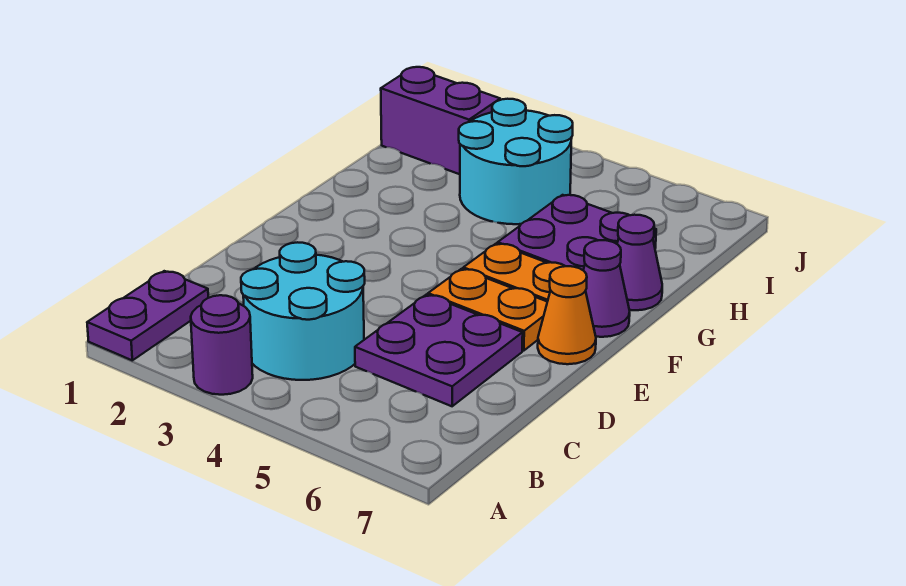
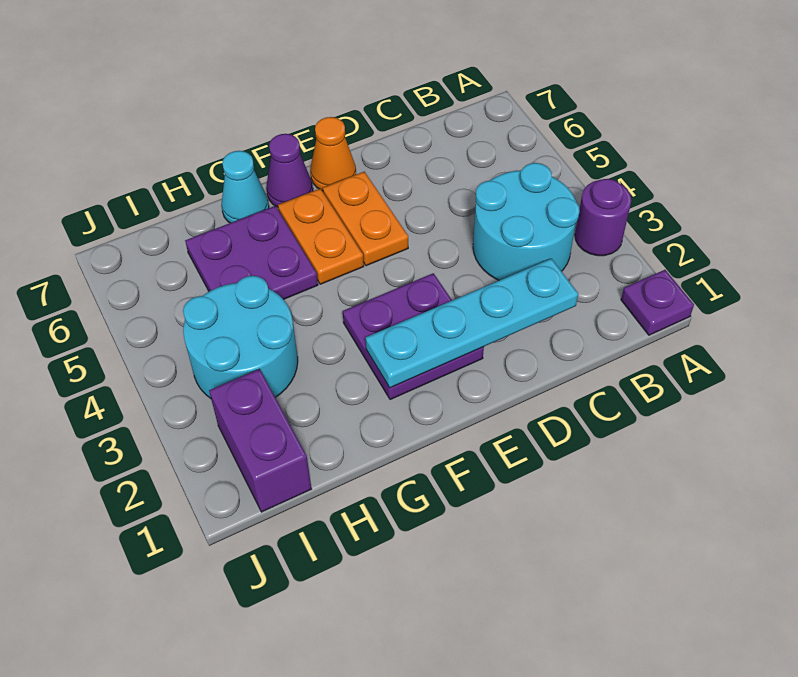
purple 1x2 plate [87,271,208,360] -> purple 1x1 plate [621,270,694,335]
none -> cyan 1x4 plate [366,258,578,388]
purple 2x2 plate [355,295,523,406] -> purple 2x2 plate moved to [343,273,484,400]
purple 1x1 cone [617,215,662,310] -> cyan 1x1 cone [221,151,269,223]

